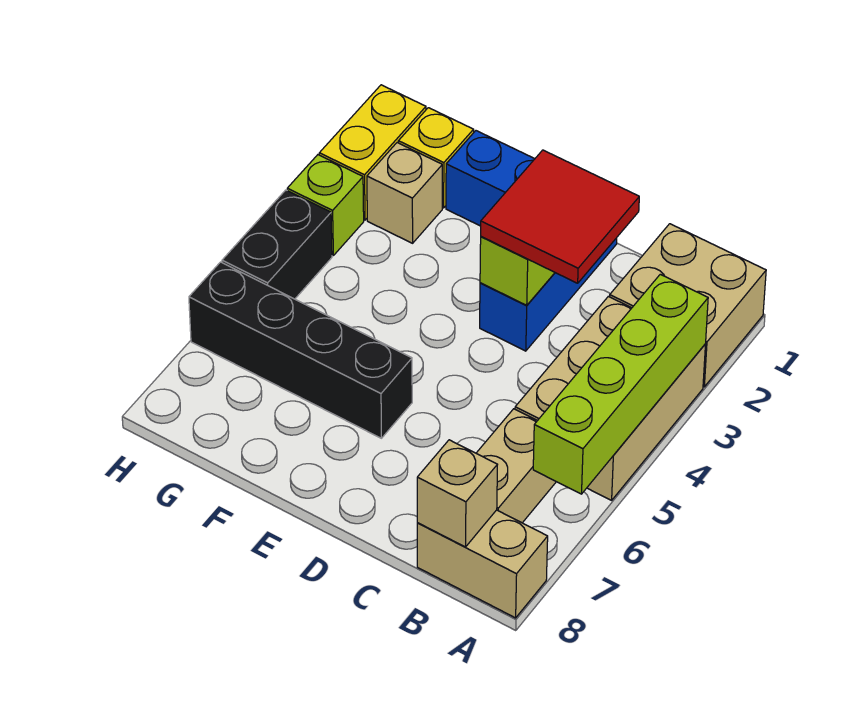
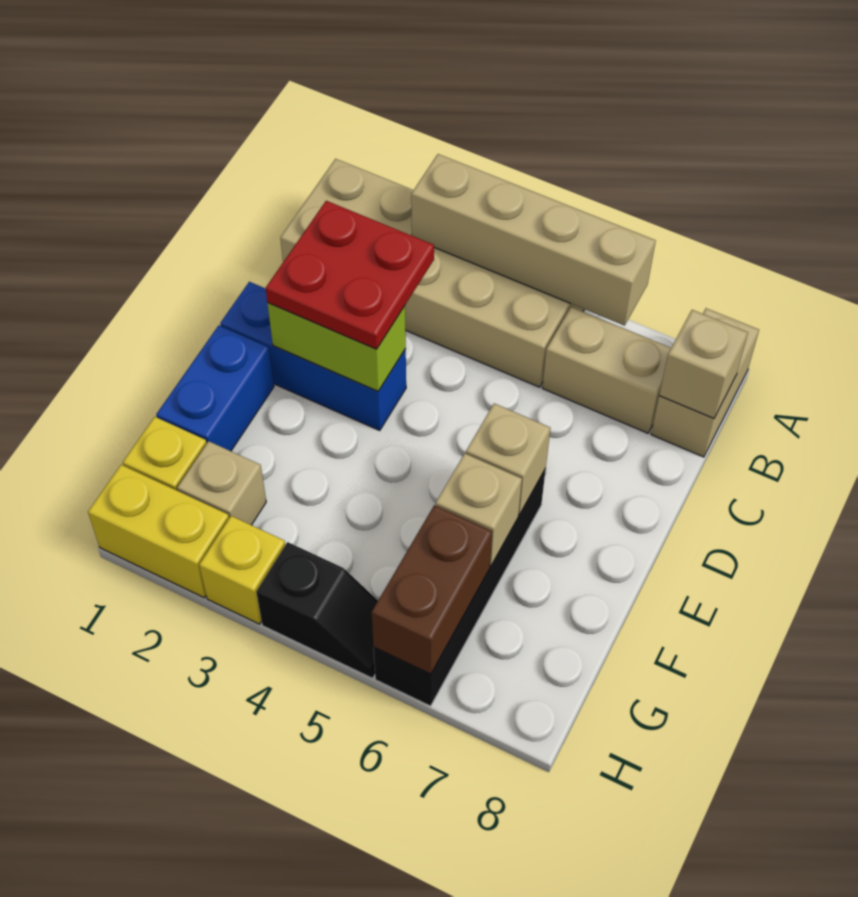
lime 1x4 brick [533,274,708,494] -> tan 1x4 brick [411,154,656,326]
red 2x2 tile [481,150,639,283] -> red 2x2 plate [266,201,434,349]
none -> tan 1x1 brick [466,403,550,515]
none -> tan 1x1 brick [436,454,522,566]
none -> brown 1x2 brick [372,505,492,674]
lime 1x1 brick [287,155,364,255] -> yellow 1x1 brick [199,516,285,624]
black 1x2 brick [222,190,332,299] -> black 1x2 slope [256,542,378,678]

